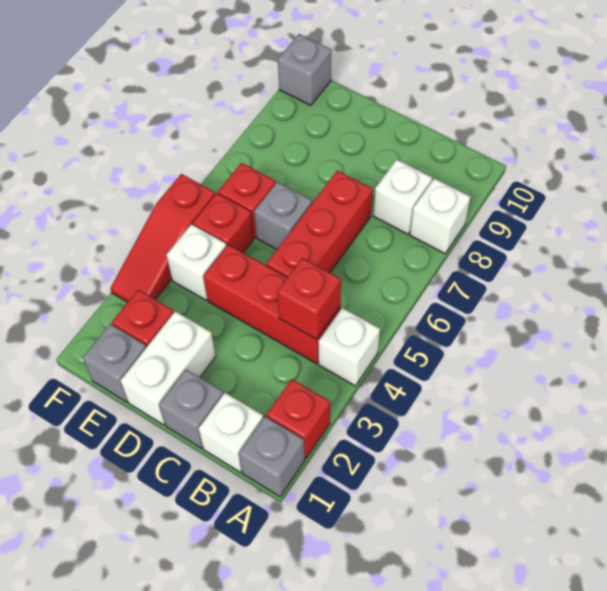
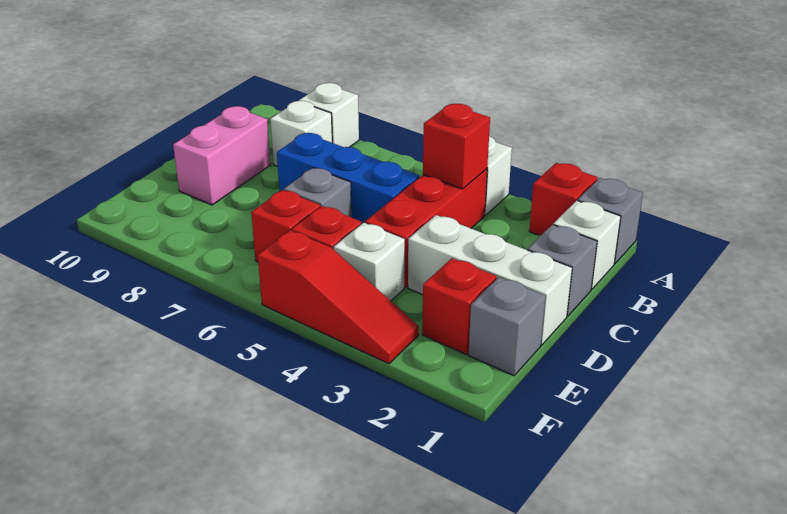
red 1x3 brick [266,171,372,277] -> blue 1x3 brick [277,133,420,223]
none -> pink 1x2 brick [173,106,271,205]
white 1x2 brick [120,311,216,425] -> white 1x3 brick [408,215,572,345]
grey 1x1 brick [278,34,331,106] -> none

